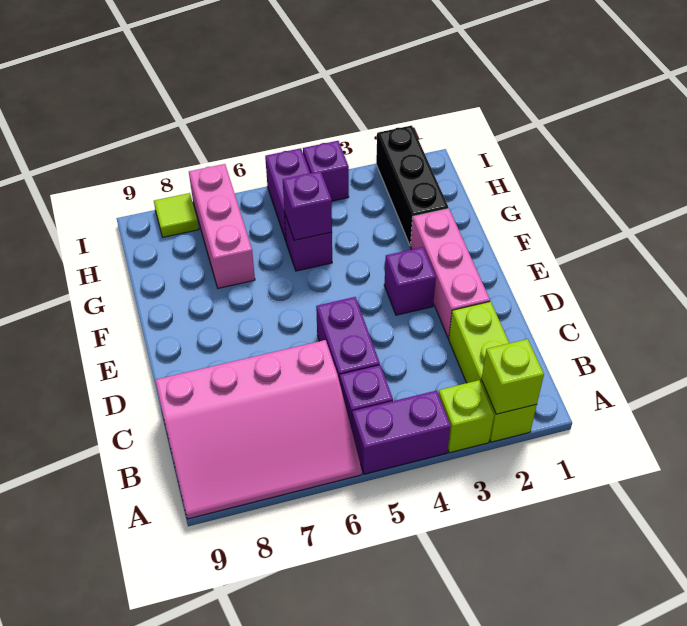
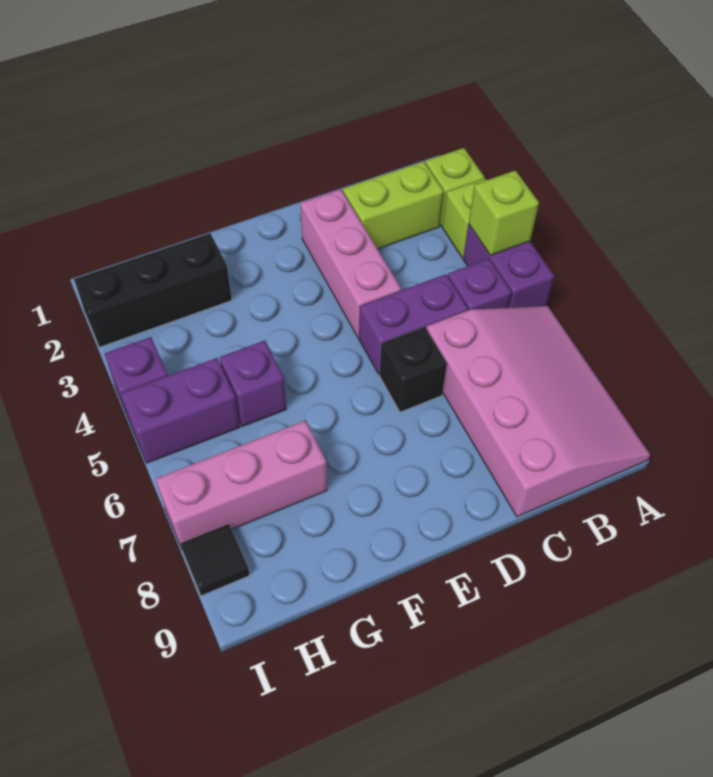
lime 1x1 brick [482,339,544,414] -> lime 1x1 brick moved to [469,170,539,255]
pink 1x3 brick [410,209,490,338] -> pink 1x3 brick turned to [301,189,401,338]
none -> black 1x1 brick [380,327,447,412]
purple 1x1 brick [384,247,436,315] -> none
purple 1x1 brick [283,171,332,240] -> none
lime 1x1 tile [154,193,199,237] -> black 1x1 tile [180,524,250,596]

